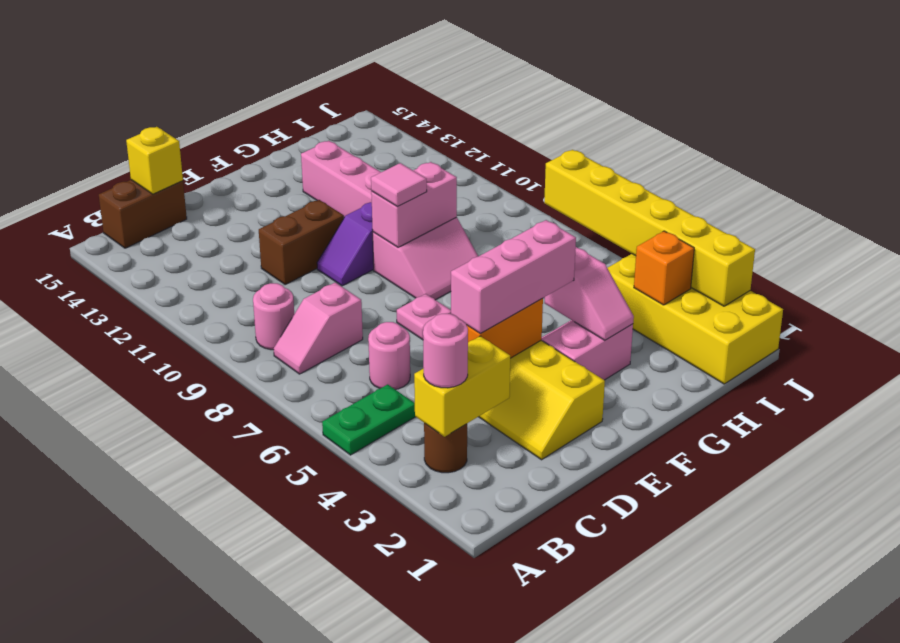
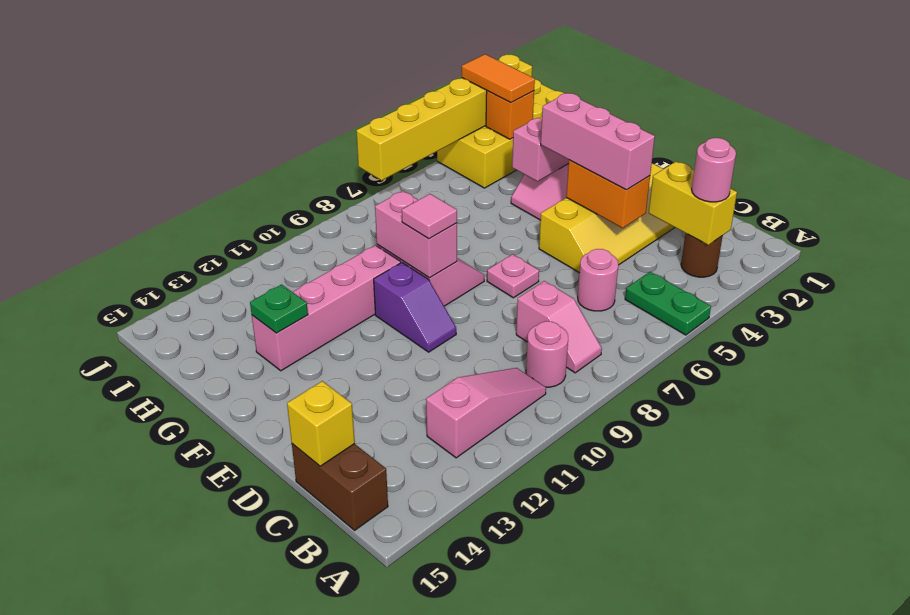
none -> pink 1x3 slope [426,368,546,458]
brown 1x2 brick [259,200,344,284] -> none
none -> green 1x1 plate [250,285,308,333]
none -> orange 1x2 tile [462,54,535,103]

